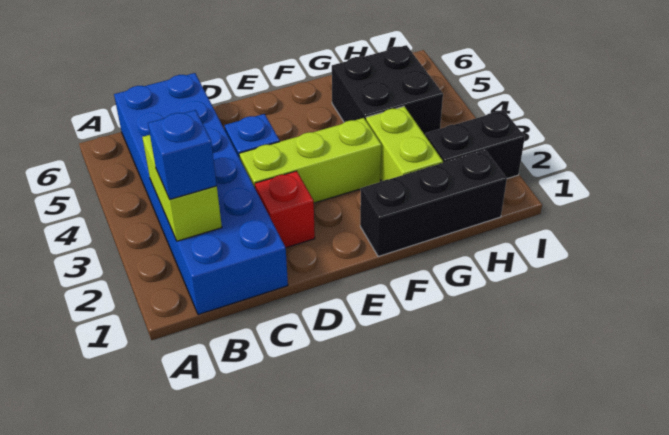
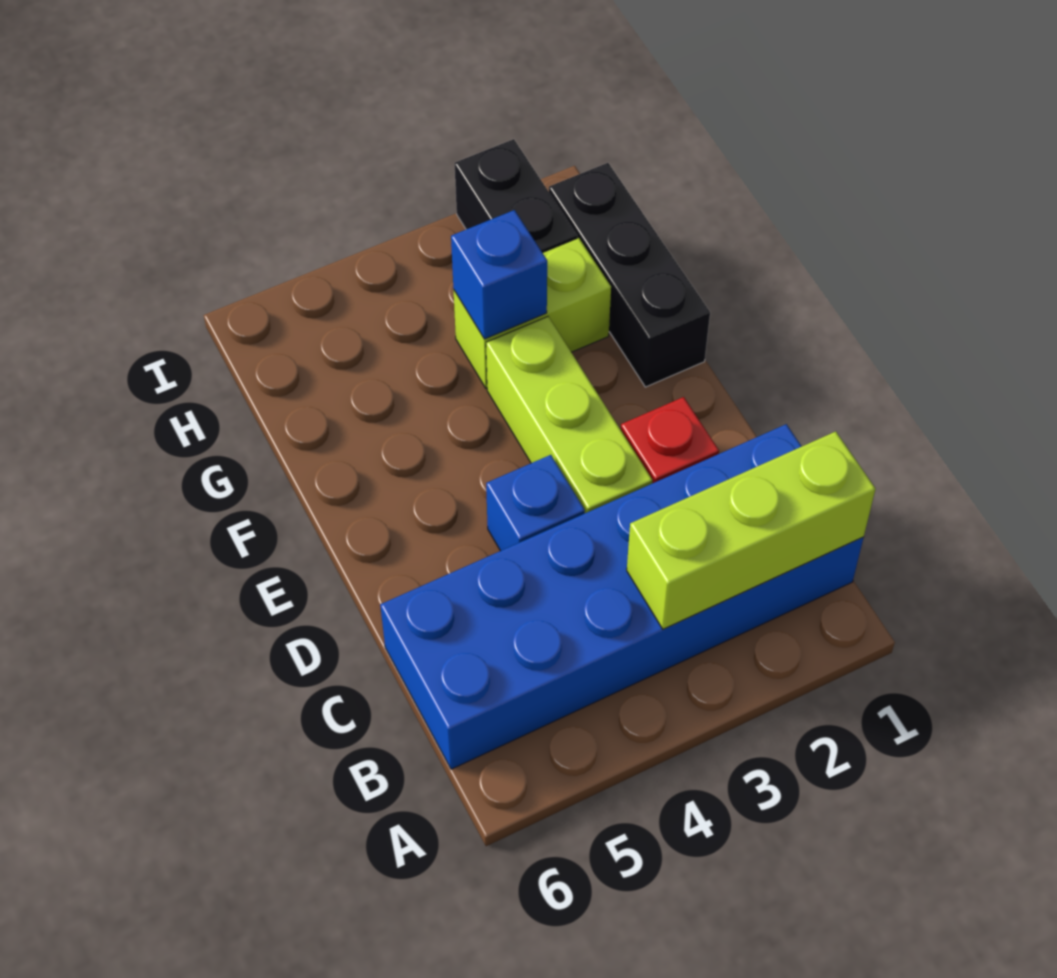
lime 1x2 brick [142,135,222,241] -> lime 1x3 brick [627,431,876,629]
blue 1x1 brick [148,110,217,199] -> blue 1x1 brick moved to [451,210,547,339]
black 2x2 brick [332,45,443,136] -> none

